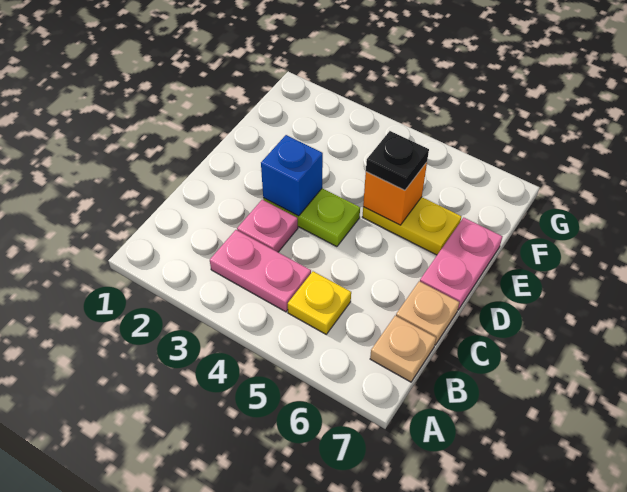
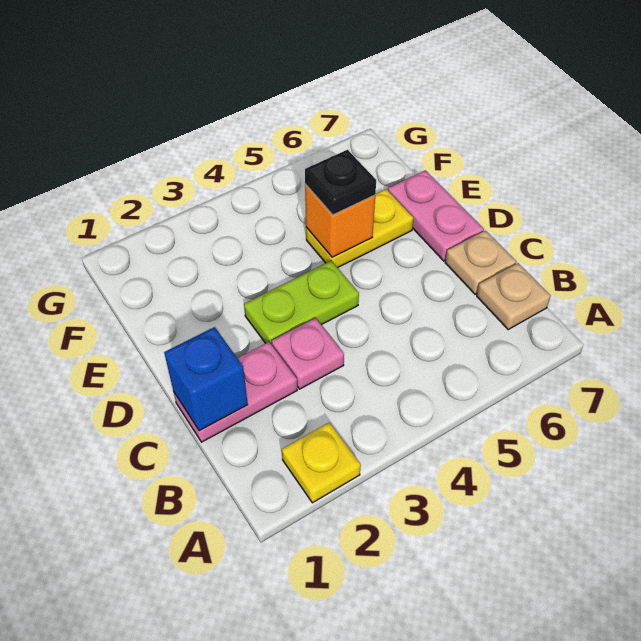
pink 1x2 plate [210,230,311,312] -> pink 1x2 plate moved to [174,342,297,442]
yellow 1x1 plate [288,271,351,334] -> yellow 1x1 plate moved to [282,423,361,503]
blue 1x1 brick [261,135,323,216] -> blue 1x1 brick moved to [164,327,248,431]

